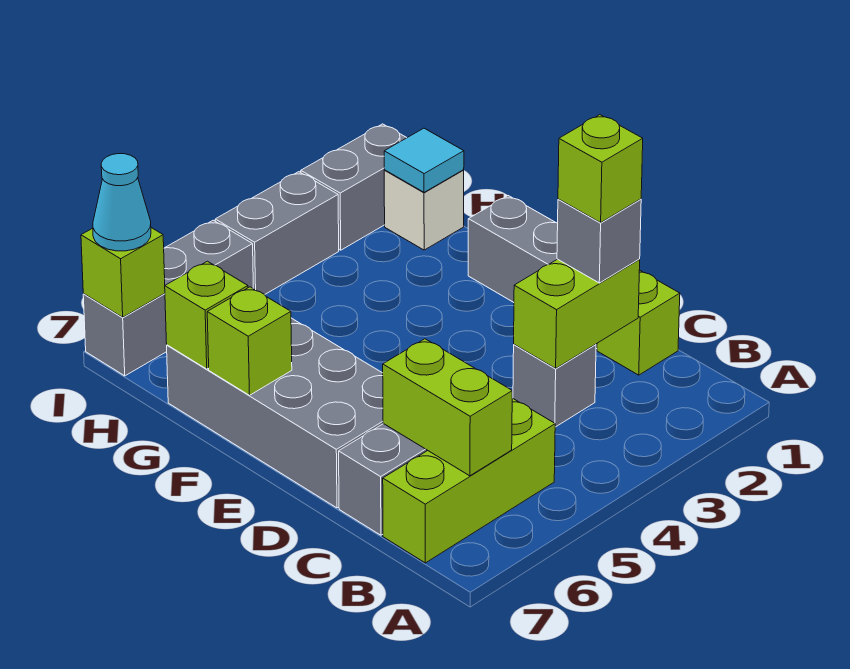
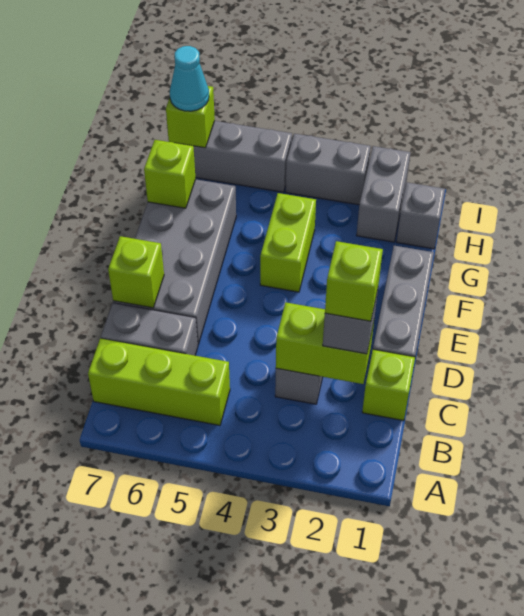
lime 1x2 brick [383,339,512,476] -> lime 1x2 brick moved to [260,193,316,292]
lime 1x1 brick [207,287,292,395] -> lime 1x1 brick moved to [108,236,164,308]
white 1x1 brick [384,170,464,250] -> grey 1x1 brick [397,182,445,249]
cyan 1x1 tile [384,128,464,192] -> none
grey 1x2 brick [301,124,407,250] -> grey 1x2 brick turned to [357,146,411,242]

